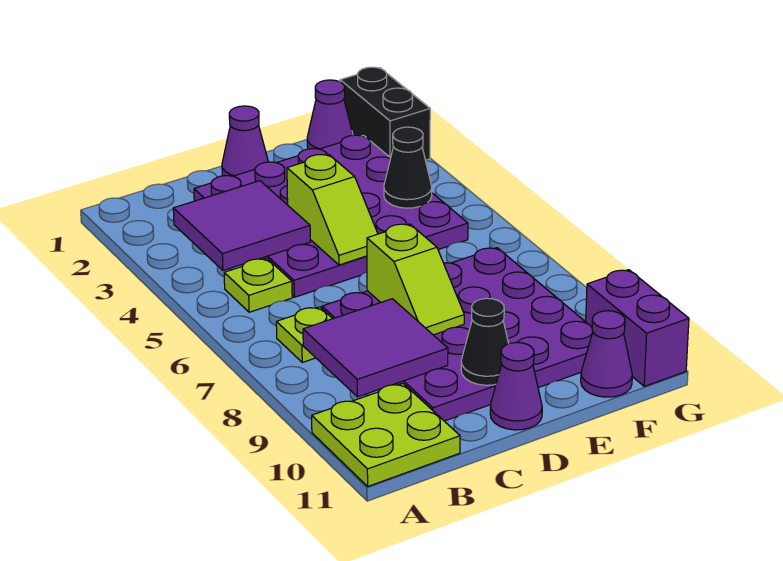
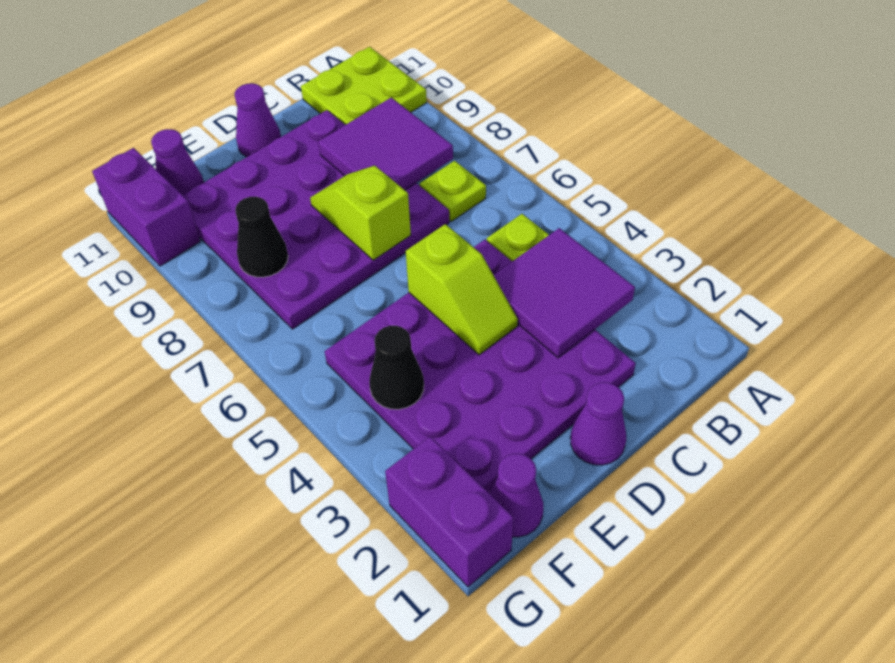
lime 1x2 slope [287,155,378,265] -> lime 1x2 slope turned to [406,224,518,355]
black 1x1 cone [461,298,509,385] -> black 1x1 cone moved to [235,197,288,277]
black 1x2 brick [340,67,430,160] -> purple 1x2 brick [385,436,514,587]

